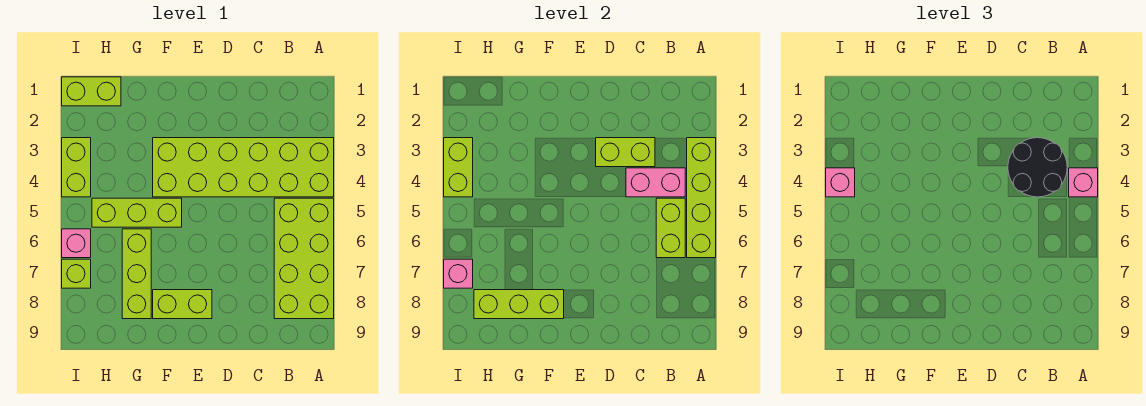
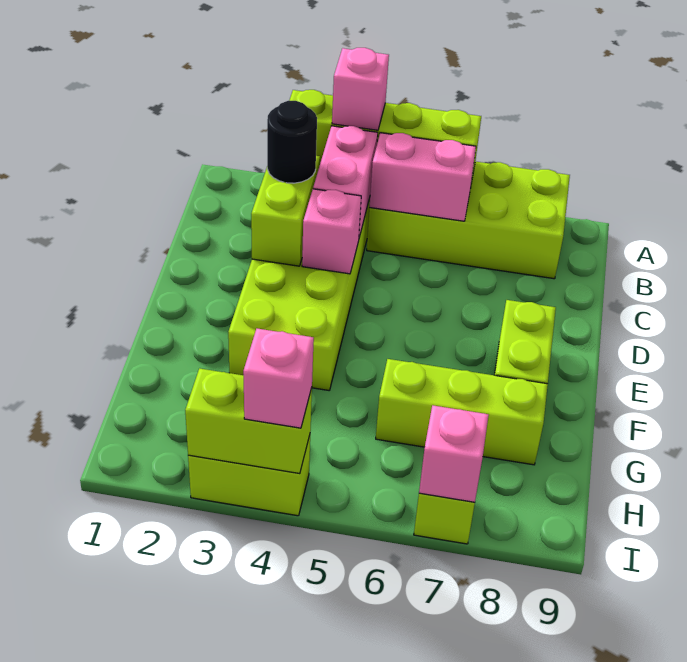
black 2x2 round brick [1008,138,1067,197] -> black 1x1 round brick [267,101,317,183]
lime 1x2 brick [656,198,685,258] -> pink 1x2 brick [369,133,476,221]
lime 1x3 brick [92,198,182,227] -> none
lime 1x3 brick [474,290,564,319] -> none
lime 1x2 brick [62,77,121,106] -> none
pink 1x1 brick [62,229,91,258] -> pink 1x1 brick moved to [302,189,361,274]

